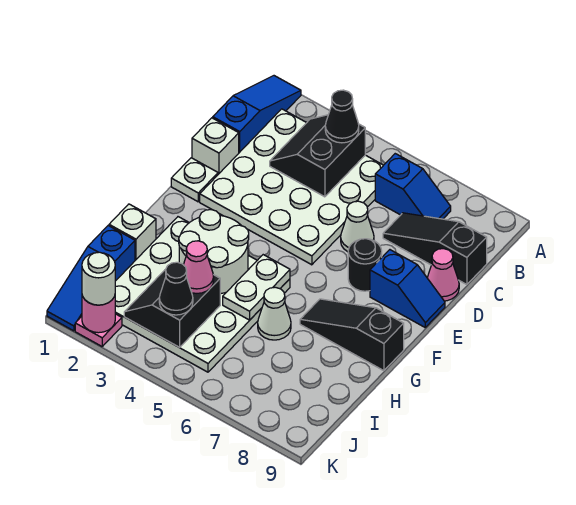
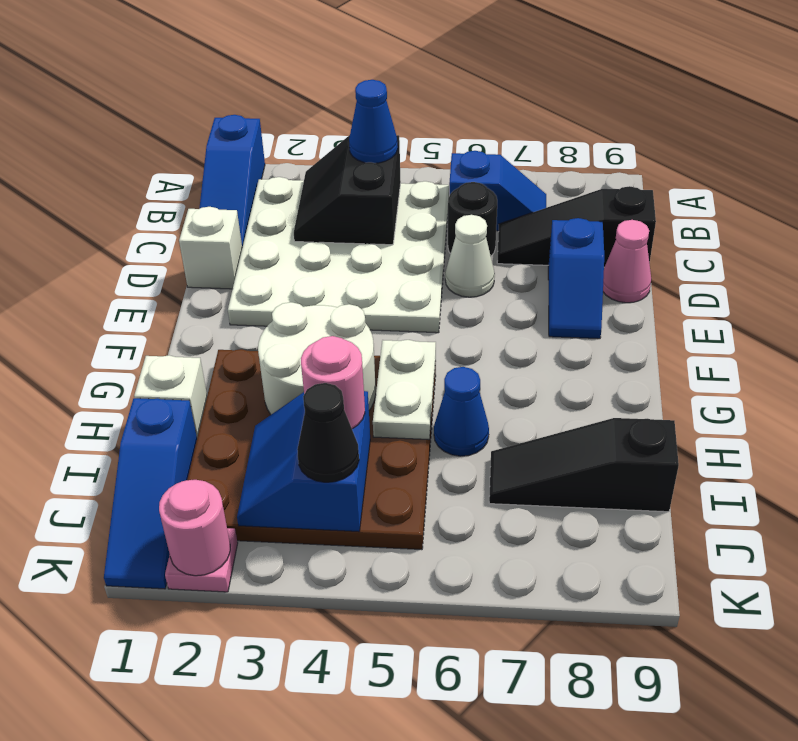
blue 1x3 slope [213,76,301,153] -> blue 1x3 slope turned to [199,115,265,247]
black 1x1 cone [325,90,359,143] -> blue 1x1 cone [349,80,398,163]
white 1x1 plate [171,158,218,202] -> none
black 1x1 round brick [348,239,382,291] -> black 1x1 round brick moved to [448,182,497,256]
blue 1x2 slope [370,250,445,327] -> blue 1x2 slope turned to [548,218,604,339]
white 4x4 plate [115,217,290,372] -> brown 4x4 plate [187,349,436,550]
black 1x3 slope [300,299,404,371] -> black 1x3 slope moved to [489,418,679,512]
white 1x1 cone [258,287,291,340] -> blue 1x1 cone [434,367,489,456]
black 2x2 slope [124,270,220,347] -> blue 2x2 slope [237,391,370,532]
pink 1x1 cone [184,241,214,293] -> pink 1x1 round brick [301,336,365,429]
white 1x1 round brick [82,252,115,305] -> none

